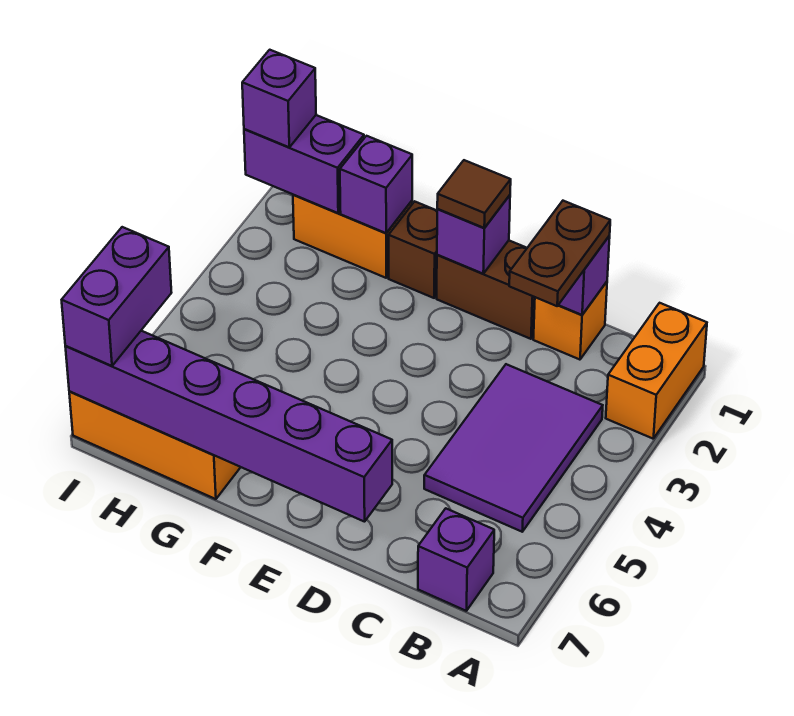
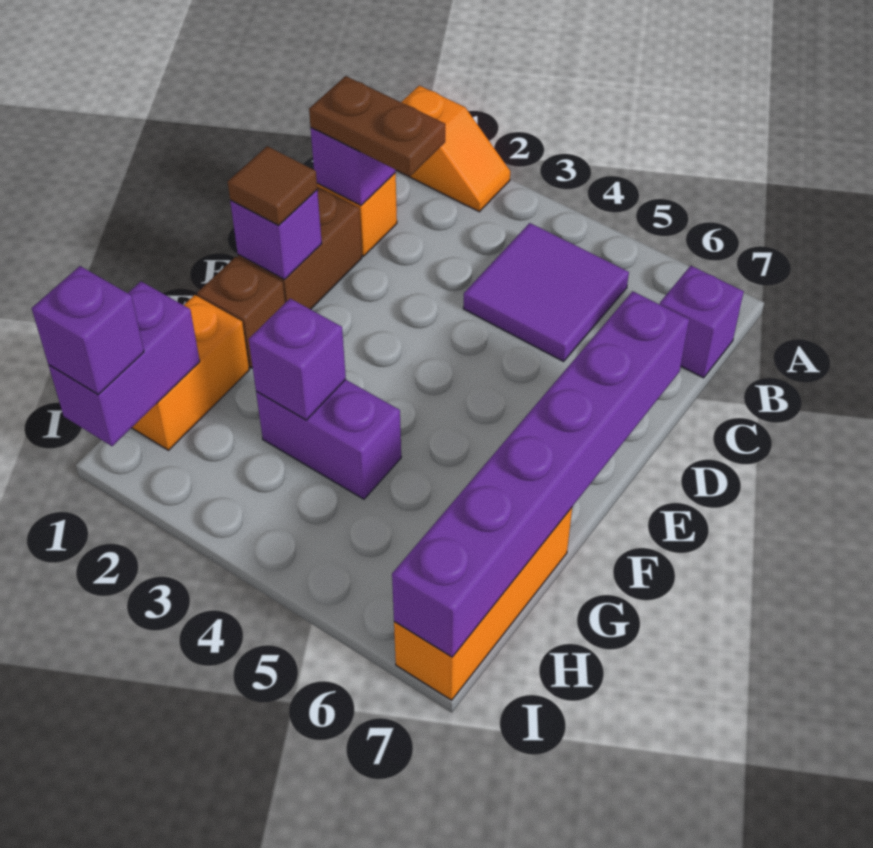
orange 1x2 brick [606,303,707,439] -> orange 1x2 slope [396,86,510,212]
purple 2x3 tile [424,364,603,532] -> purple 2x2 tile [463,223,629,361]
purple 1x1 brick [340,136,412,233] -> purple 1x1 brick moved to [249,299,346,420]
purple 1x2 brick [62,227,172,366] -> purple 1x2 brick moved to [256,379,401,499]

